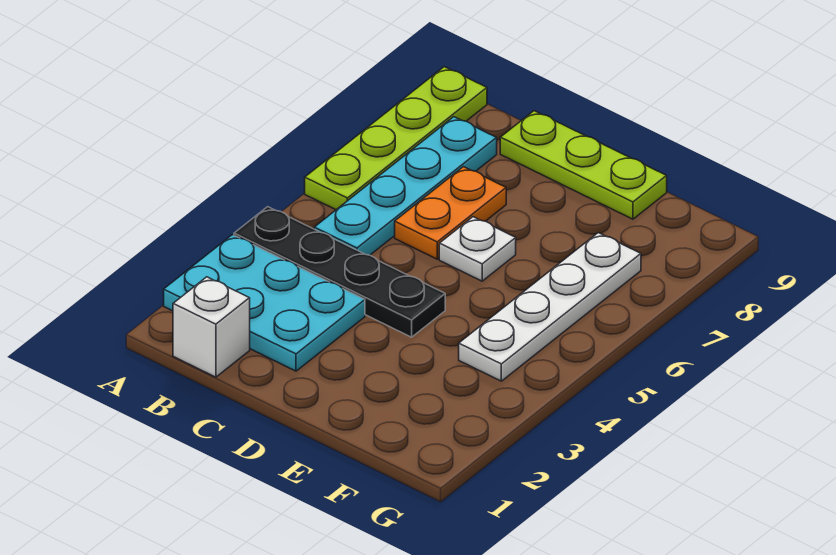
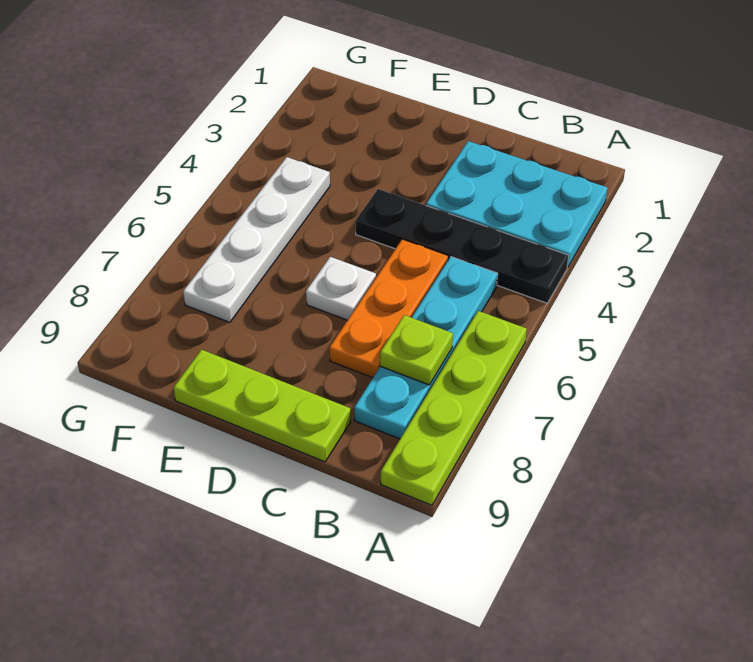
white 1x1 brick [173,277,250,377] -> none
none -> lime 1x1 plate [380,315,453,385]
orange 1x2 plate [395,167,506,259] -> orange 1x3 plate [329,239,448,378]

